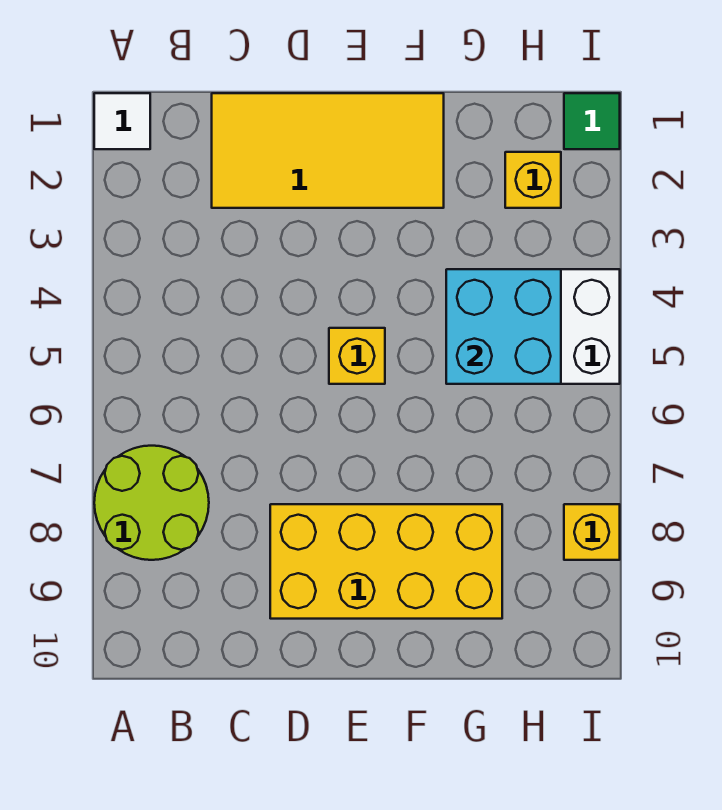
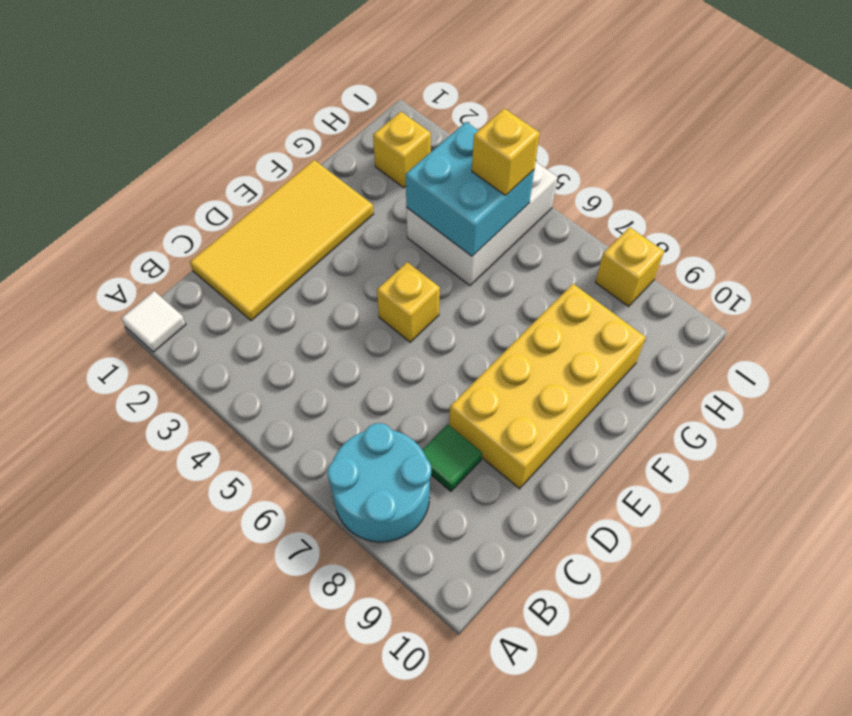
lime 2x2 round brick [94,446,209,560] -> cyan 2x2 round brick [327,423,431,542]
none -> yellow 1x1 brick [472,108,540,195]
green 1x1 tile [564,93,620,149] -> green 1x1 tile moved to [422,424,482,491]

